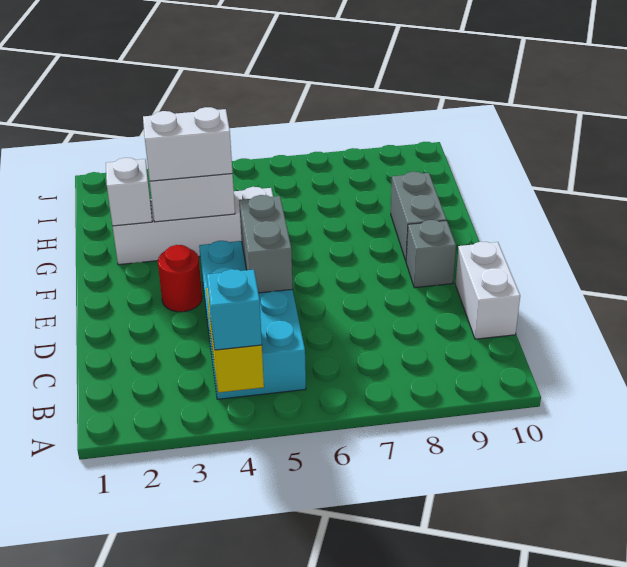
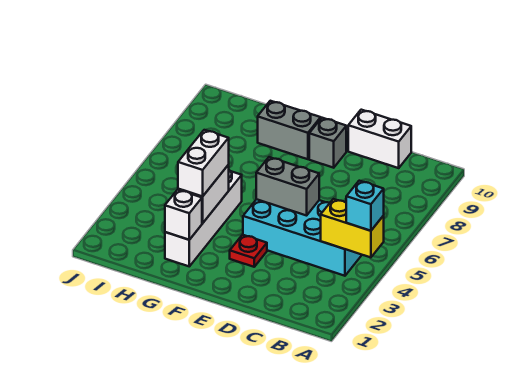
red 1x1 round brick [158,245,202,312] -> red 1x1 plate [230,235,267,267]

